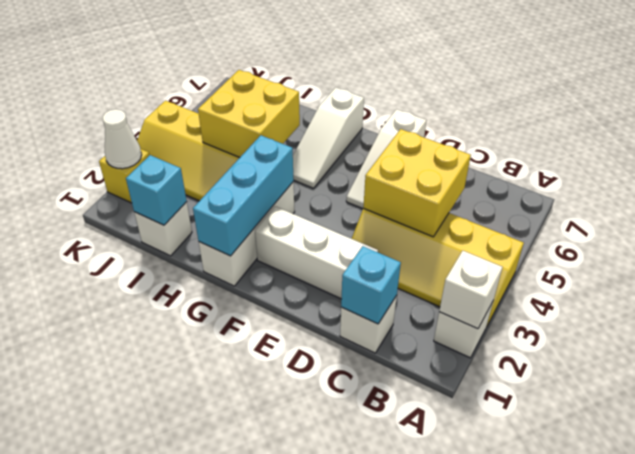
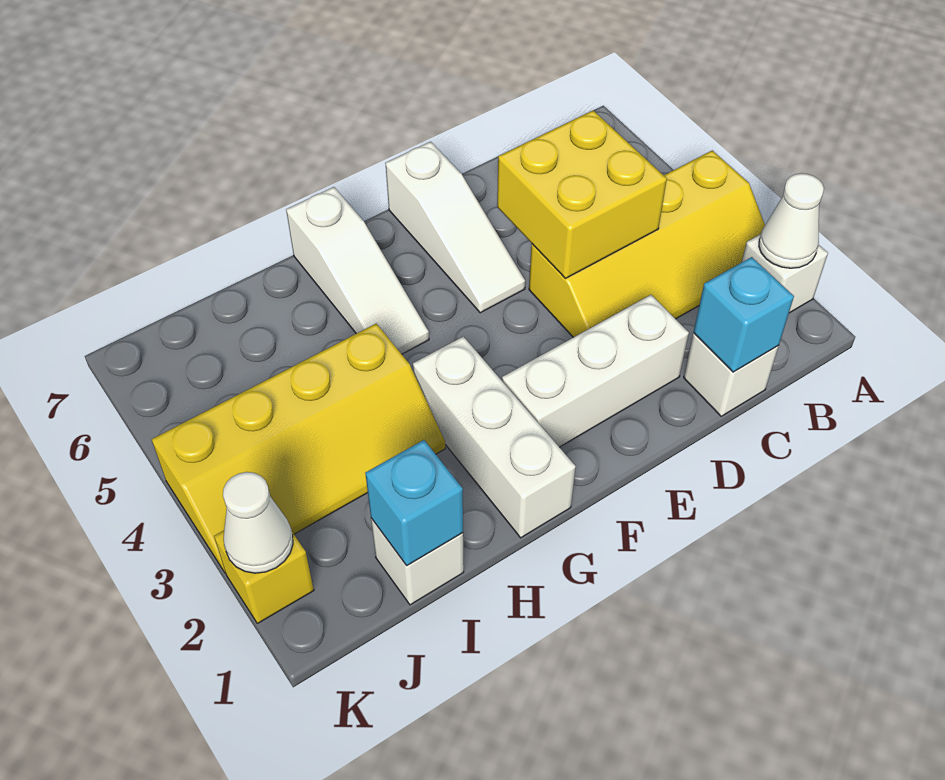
white 1x1 brick [439,251,502,329] -> white 1x1 cone [759,173,824,268]
cyan 1x3 brick [193,135,294,256] -> none
yellow 2x2 brick [198,70,300,157] -> none

